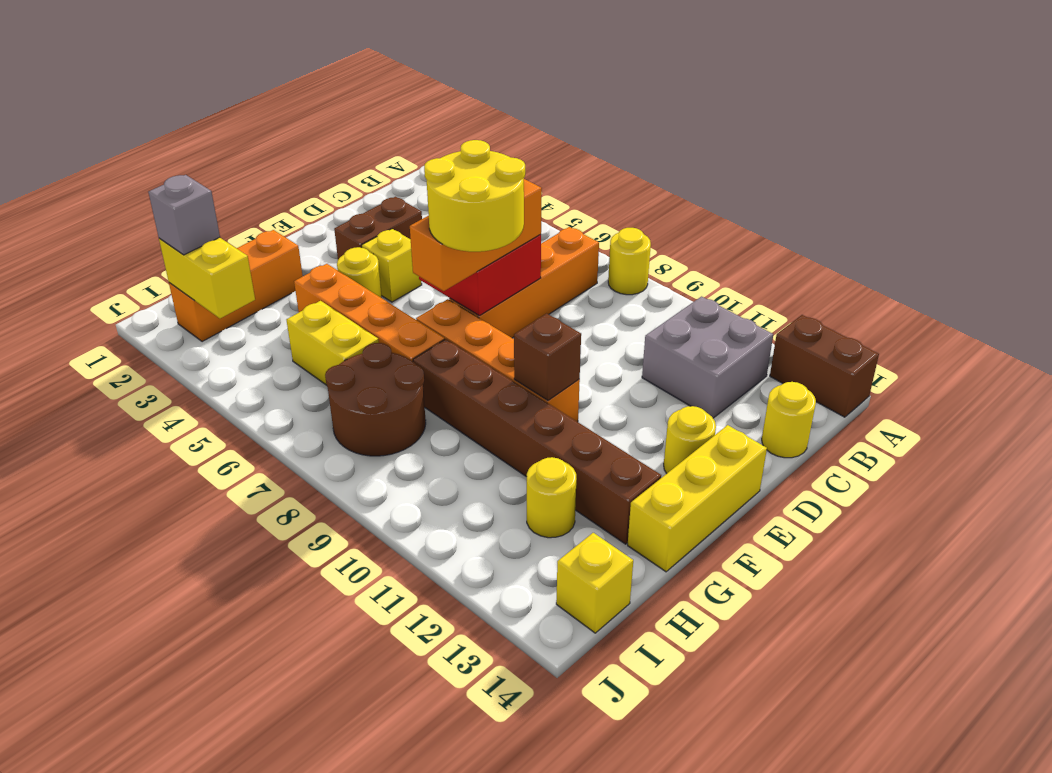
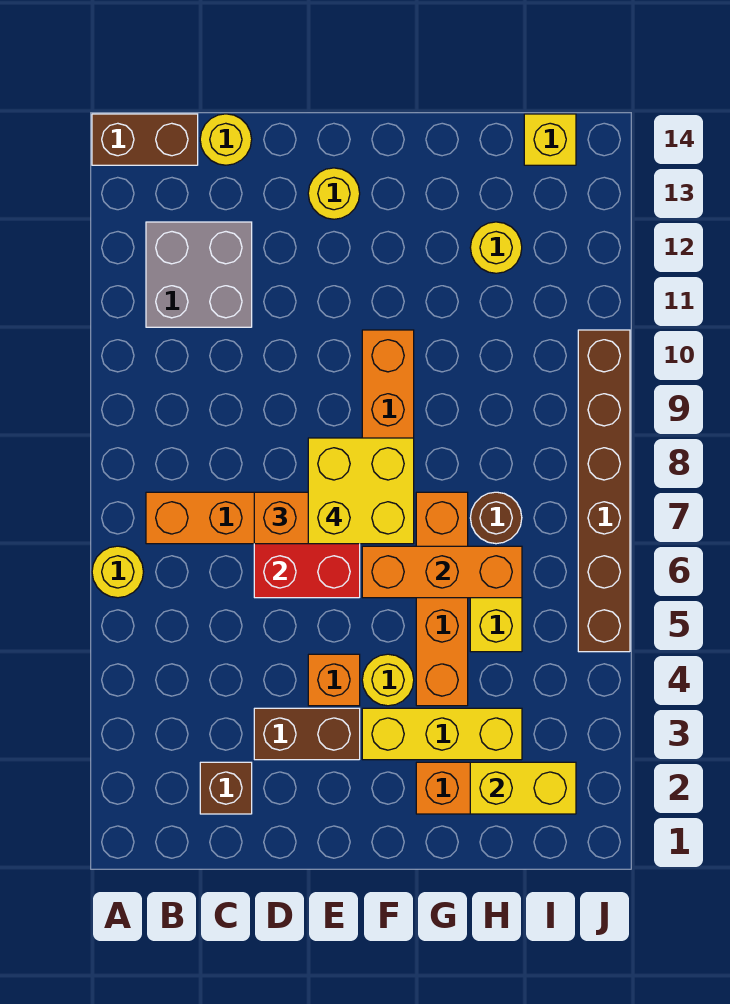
yellow 1x1 round brick [608,228,651,295] -> yellow 1x1 round brick moved to [92,546,143,598]
brown 1x2 brick [770,315,879,417] -> brown 1x2 brick turned to [92,114,198,165]
yellow 1x1 brick [362,229,422,302] -> orange 1x1 brick [308,654,360,706]
yellow 2x2 round brick [424,140,525,252] -> yellow 2x2 brick [308,438,414,544]
yellow 1x3 brick [628,425,767,572] -> yellow 1x3 brick moved to [362,708,522,760]
none -> orange 1x3 brick [362,546,522,598]
brown 1x1 brick [514,314,581,401] -> brown 1x1 brick moved to [200,762,252,814]
brown 1x6 brick [413,339,661,544] -> brown 1x6 brick moved to [578,330,630,652]
brown 2x2 round brick [325,343,426,456] -> brown 1x1 round brick [470,492,522,544]
yellow 1x2 brick [159,237,255,318] -> yellow 1x2 brick turned to [470,762,576,814]
grey 1x1 brick [148,175,220,255] -> none

